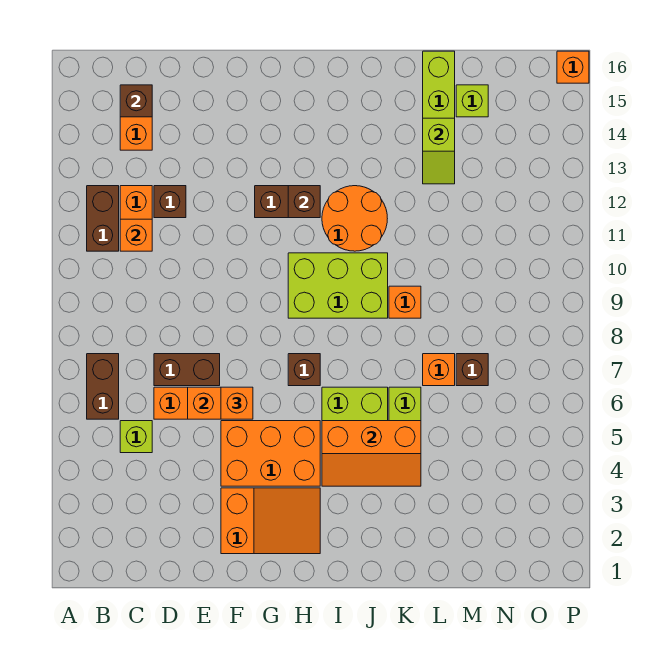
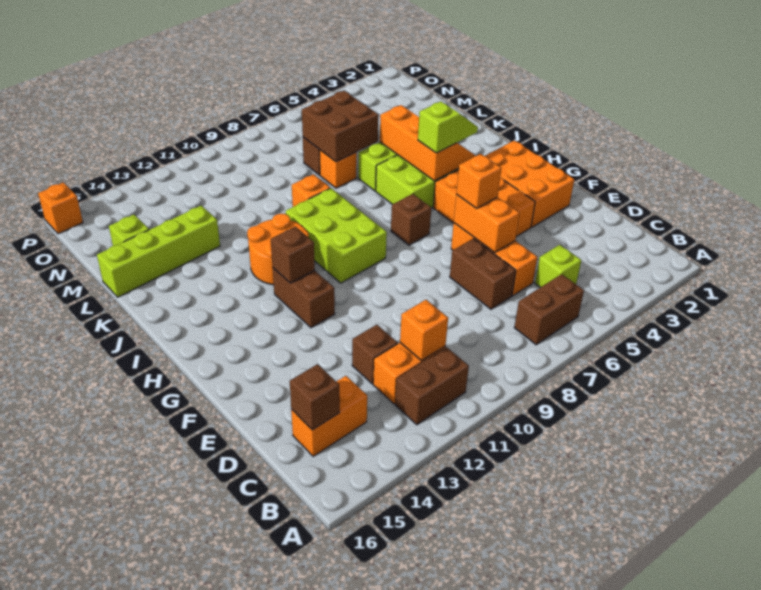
orange 2x3 slope [221,488,320,554] -> orange 2x3 brick [485,140,574,227]
none -> brown 2x2 brick [302,91,379,162]
lime 1x2 slope [423,118,455,184] -> lime 1x2 slope moved to [418,101,478,153]

